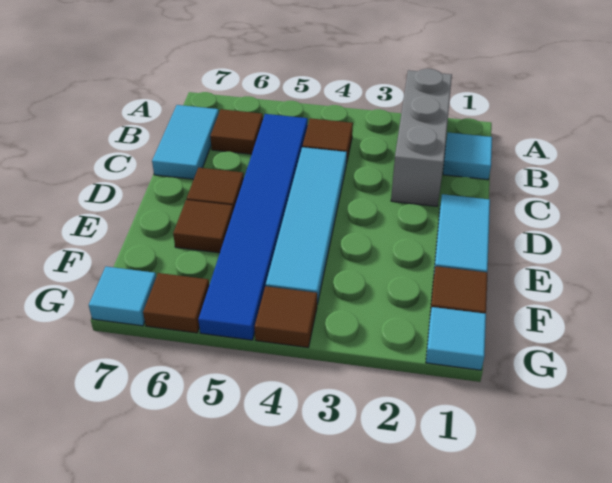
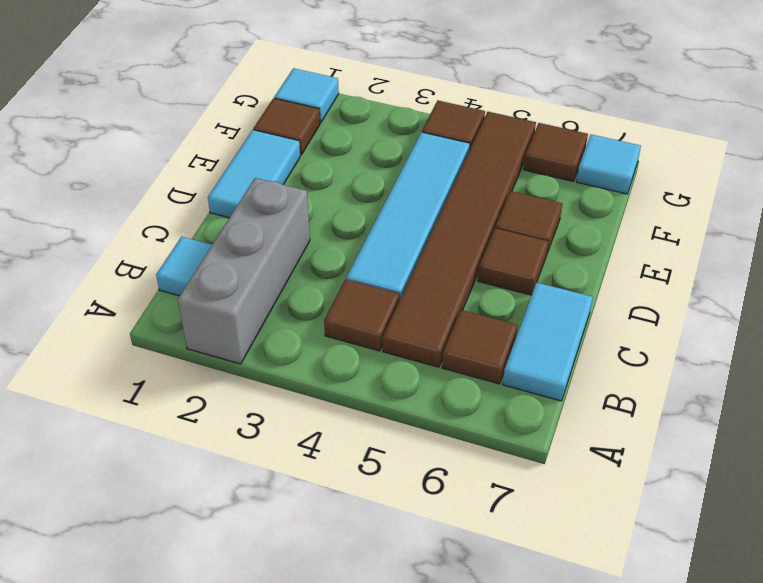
blue 1x6 tile [198,114,308,340] -> brown 1x6 tile [383,112,536,367]

